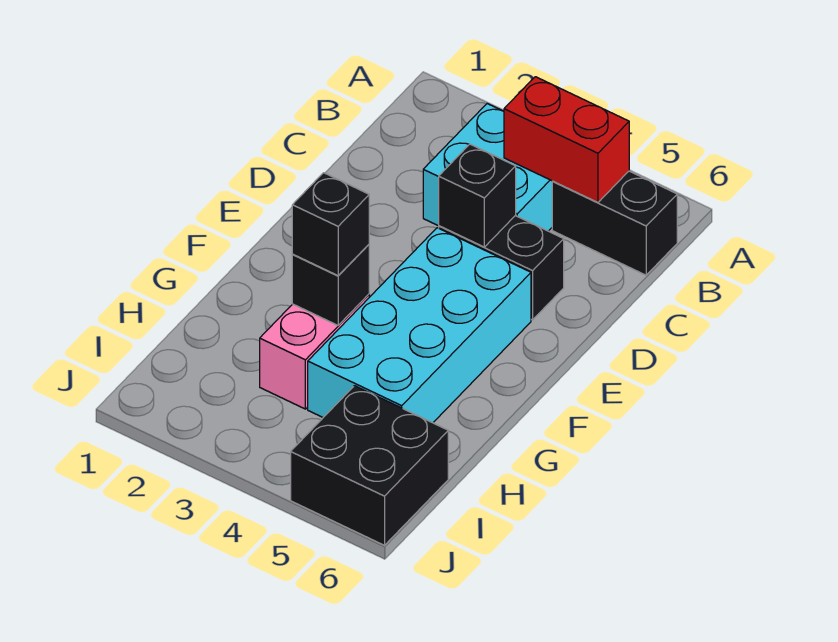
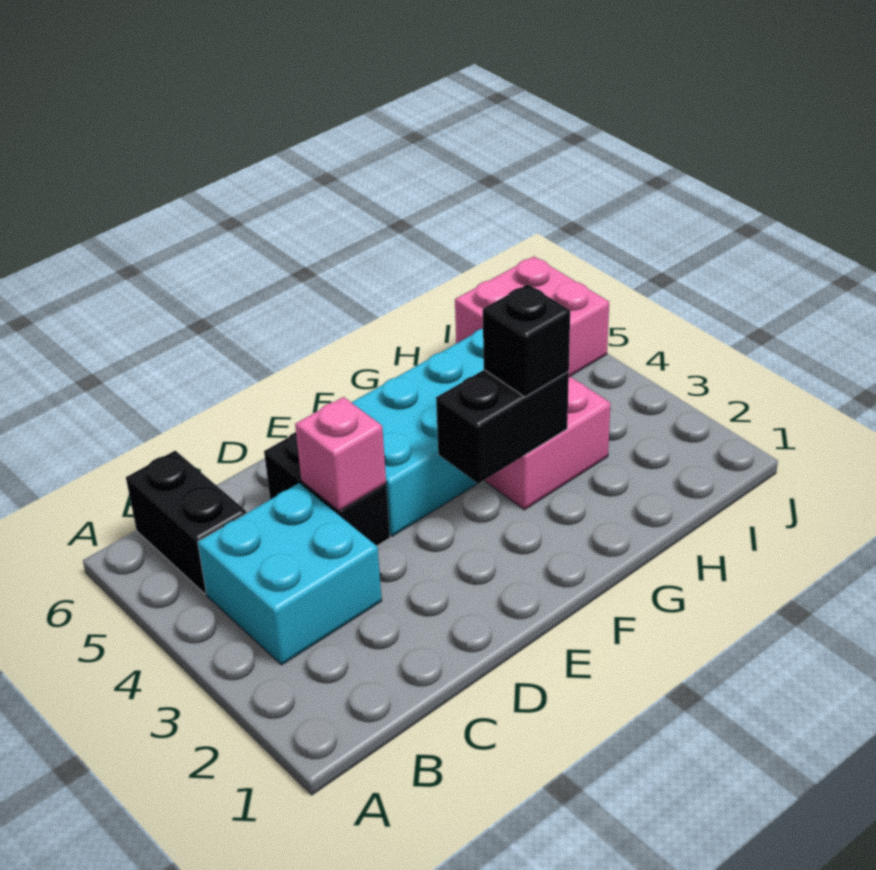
red 1x2 brick [504,77,629,202] -> none
black 1x1 brick [439,144,516,247] -> pink 1x1 brick [295,397,386,511]
black 1x1 brick [292,245,369,325] -> black 1x2 brick [436,370,569,484]
black 2x2 brick [291,386,448,545] -> pink 2x2 brick [455,256,609,377]

